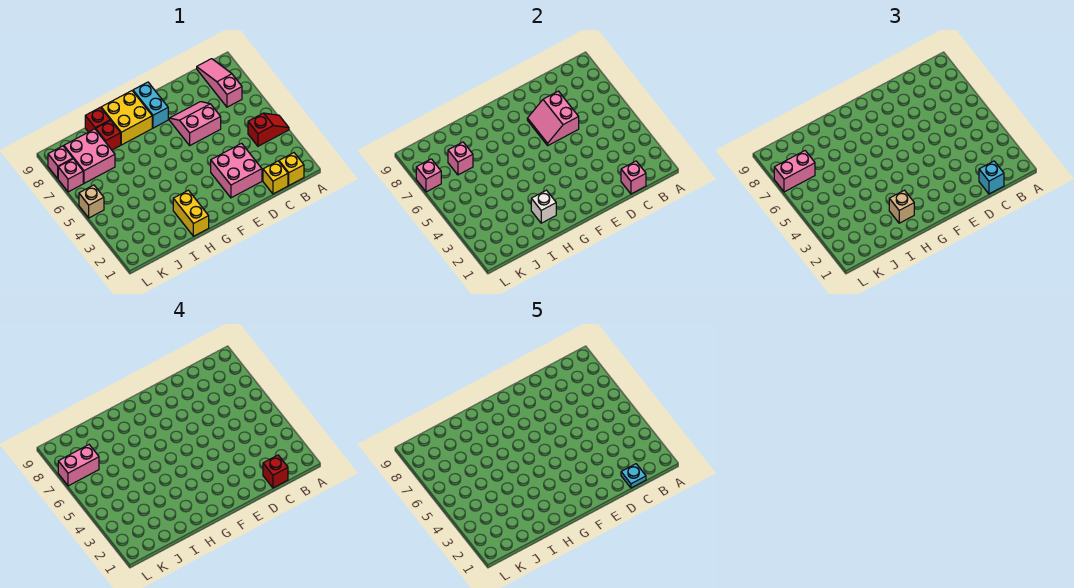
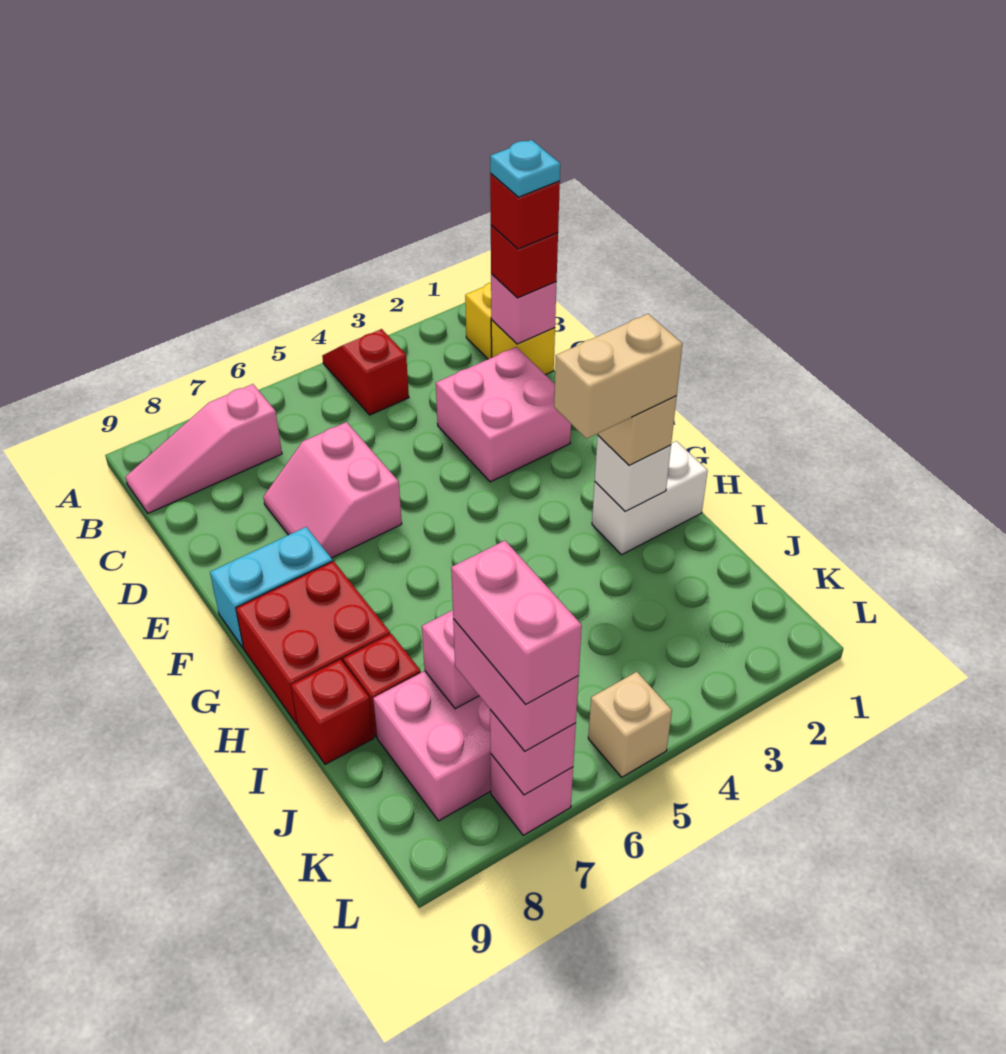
cyan 1x1 brick [979,161,1004,194] -> red 1x1 brick [491,225,558,298]
pink 2x2 slope [527,91,579,145] -> none
yellow 2x2 brick [101,91,152,145] -> red 2x2 brick [236,561,390,724]
yellow 1x2 brick [173,190,209,236] -> white 1x2 brick [592,441,708,555]
none -> tan 1x2 brick [554,314,682,439]
pink 1x1 brick [48,146,73,179] -> none

